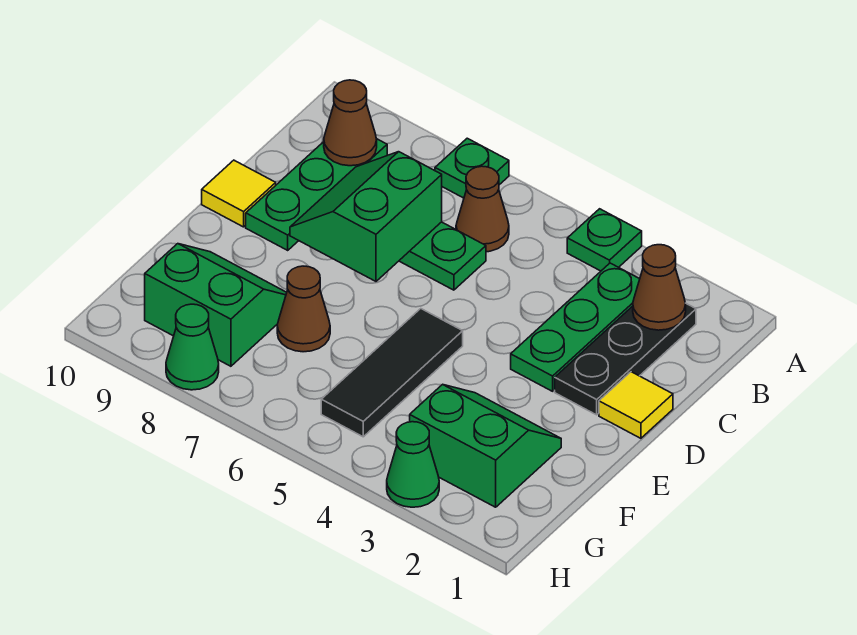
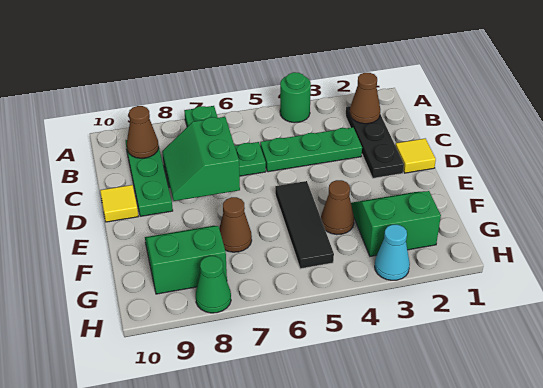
green 1x1 plate [567,209,642,271] -> green 1x1 round brick [280,72,311,123]
green 1x3 plate [511,263,640,391] -> green 1x3 plate turned to [260,127,362,172]
brown 1x1 cone [456,166,509,252] -> brown 1x1 cone moved to [321,180,354,235]
green 1x1 cone [387,422,439,507] -> cyan 1x1 cone [375,225,410,280]

